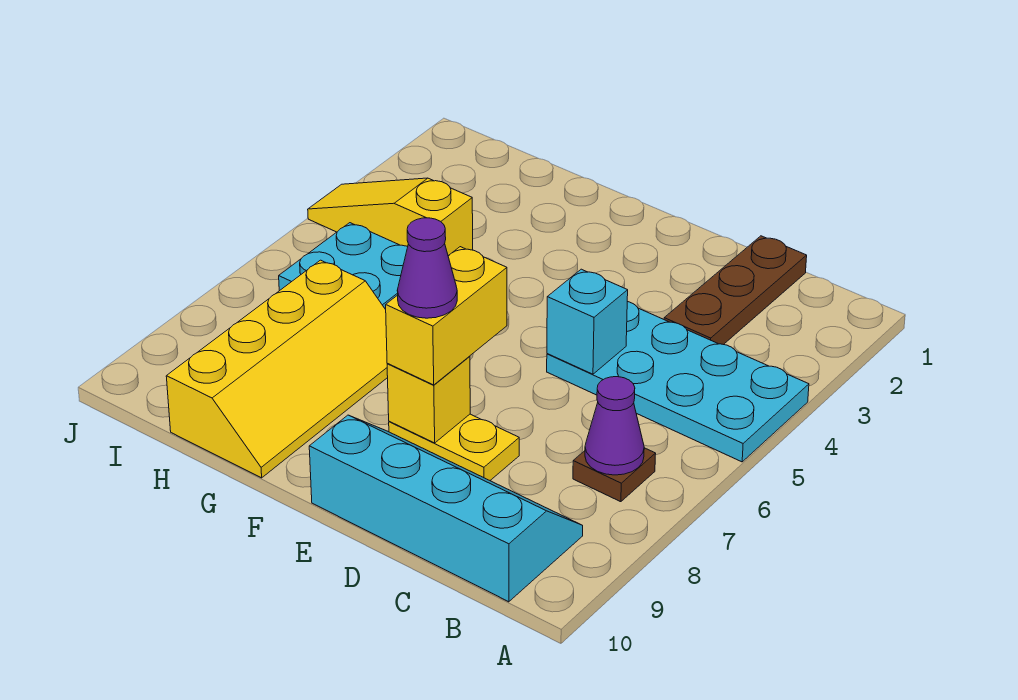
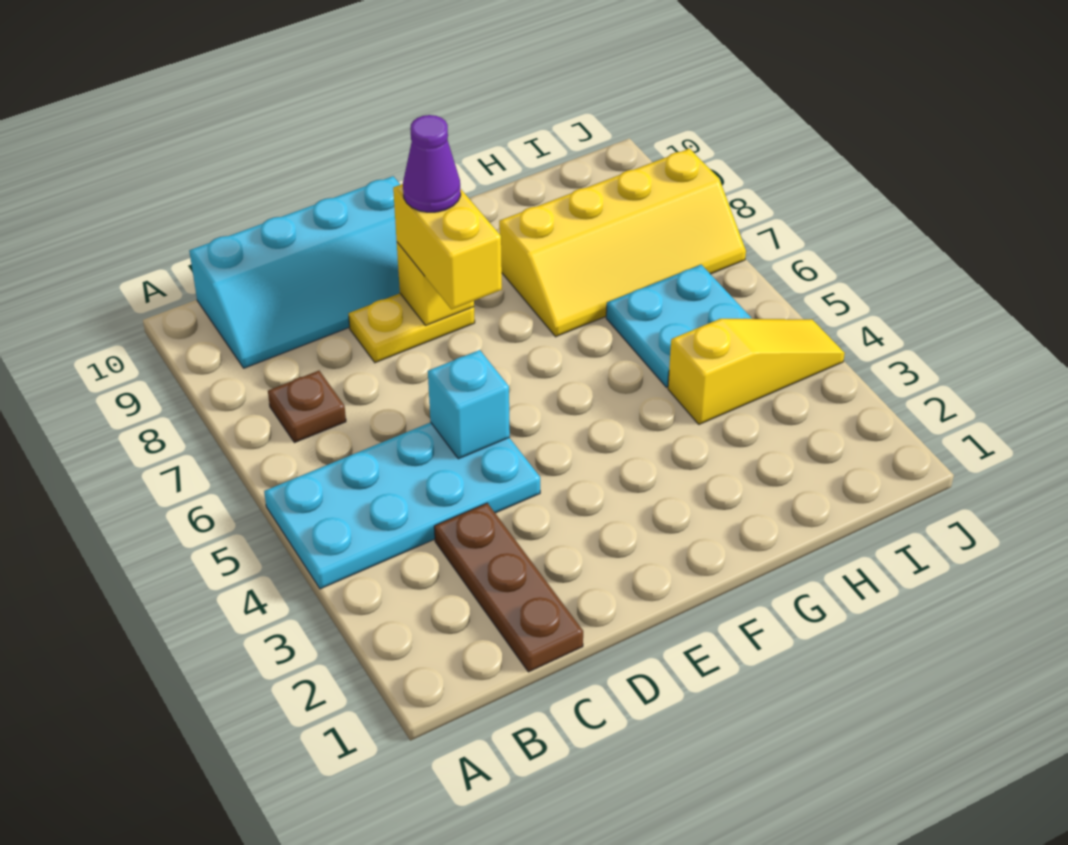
purple 1x1 cone [585,377,644,475] -> none
yellow 2x4 slope [166,260,388,478] -> yellow 2x4 slope turned to [499,149,746,337]

